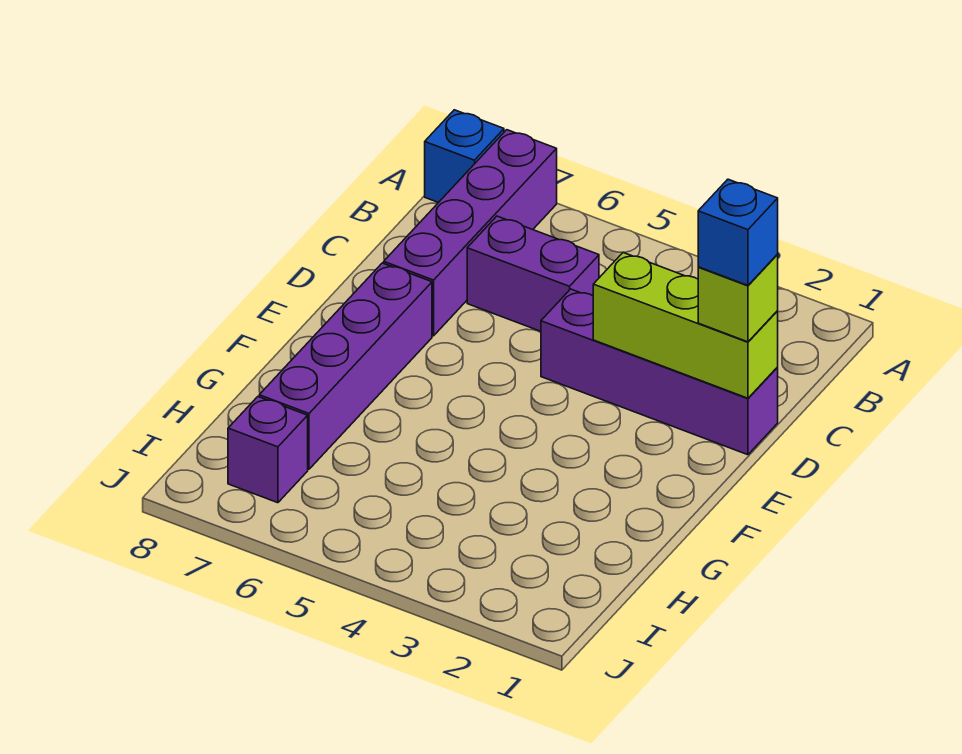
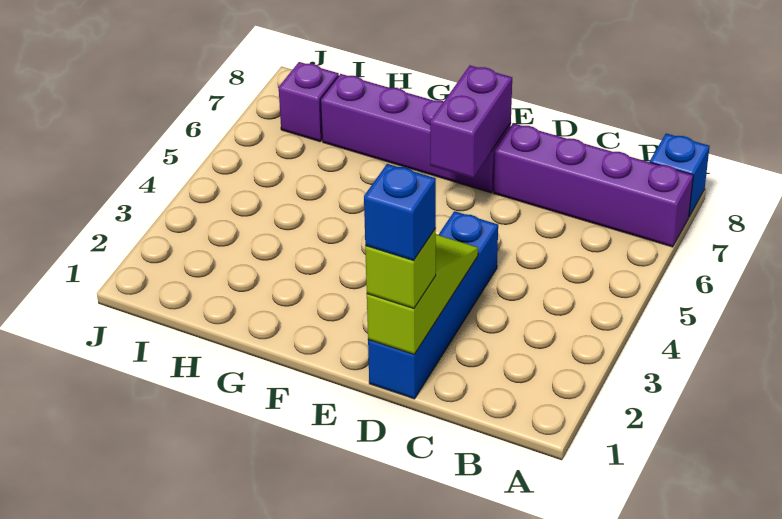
purple 1x2 brick [467,216,599,331] -> purple 1x2 brick moved to [430,66,512,178]
purple 1x4 brick [541,289,778,455] -> blue 1x4 brick [368,211,498,399]
lime 1x3 brick [593,252,778,398] -> lime 1x3 slope [367,234,478,355]

